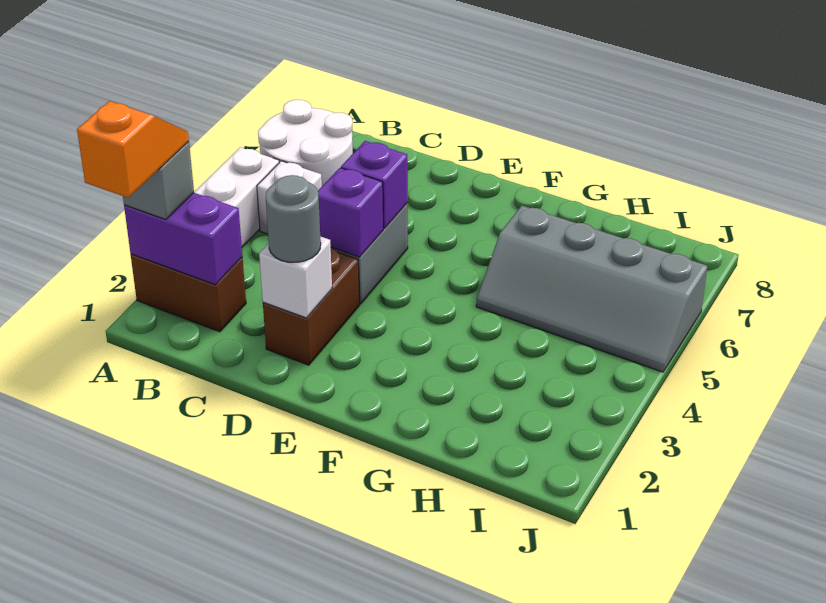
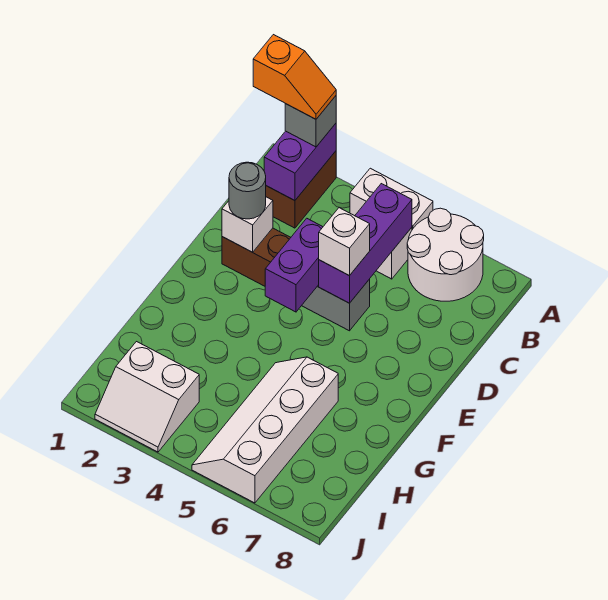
purple 1x1 brick [318,168,383,257] -> purple 1x2 brick [265,218,323,312]
purple 1x1 brick [341,141,408,228] -> purple 1x3 brick [319,184,412,303]
none -> white 1x1 brick [319,208,370,276]
grey 2x4 slope [476,206,708,372] -> white 2x4 slope [192,357,338,503]
none -> white 2x2 slope [95,342,199,452]

